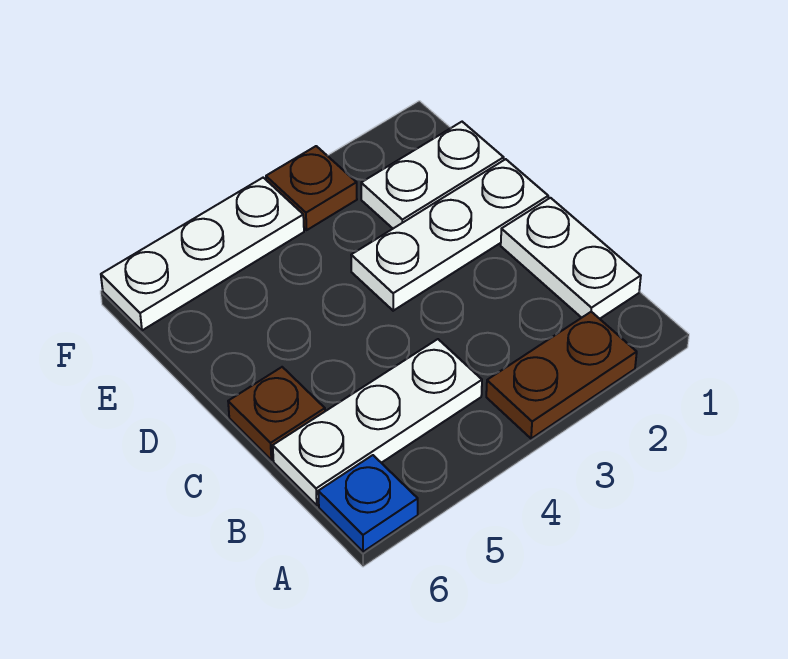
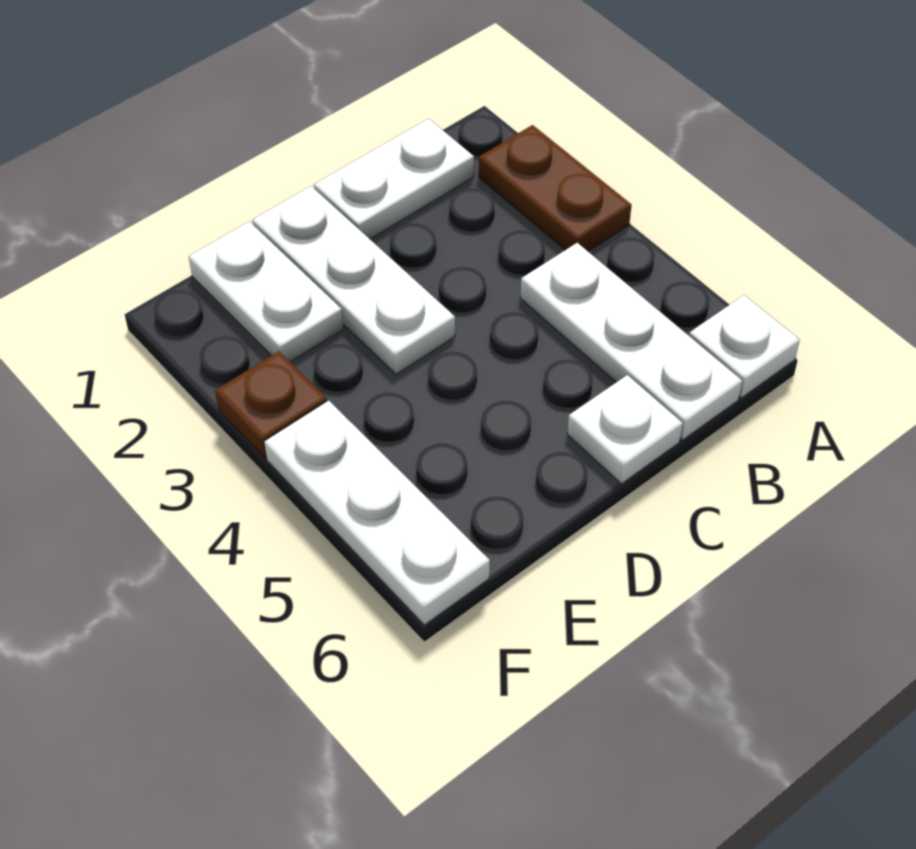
blue 1x1 plate [318,455,418,552] -> white 1x1 plate [689,295,800,398]
brown 1x1 plate [228,367,325,460] -> white 1x1 plate [567,375,683,484]

